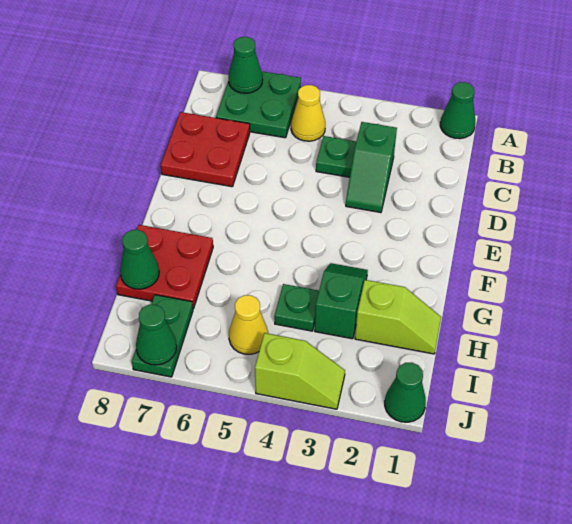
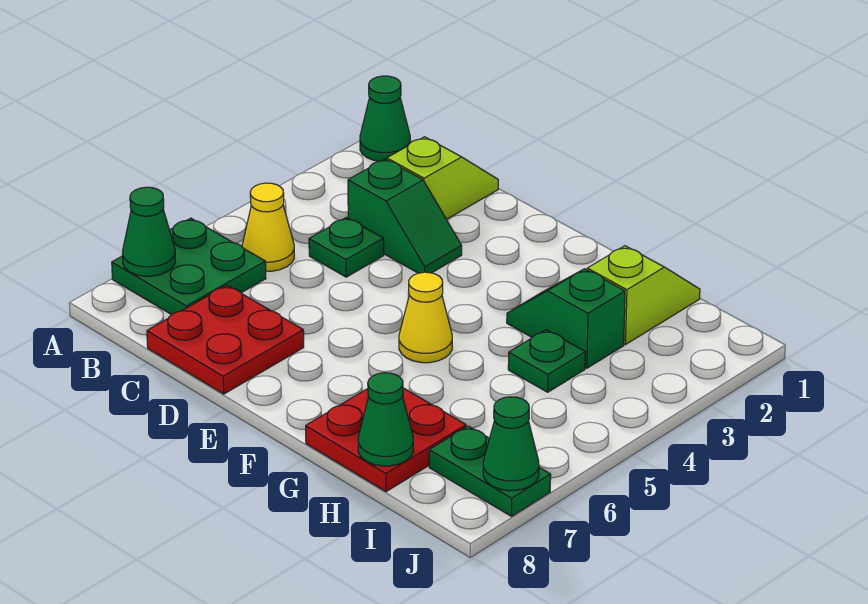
yellow 1x1 cone [229,295,268,354] -> yellow 1x1 cone moved to [399,272,452,363]
green 1x1 cone [385,362,426,422] -> none
lime 1x2 slope [255,333,345,409] -> lime 1x2 slope moved to [387,137,498,219]

